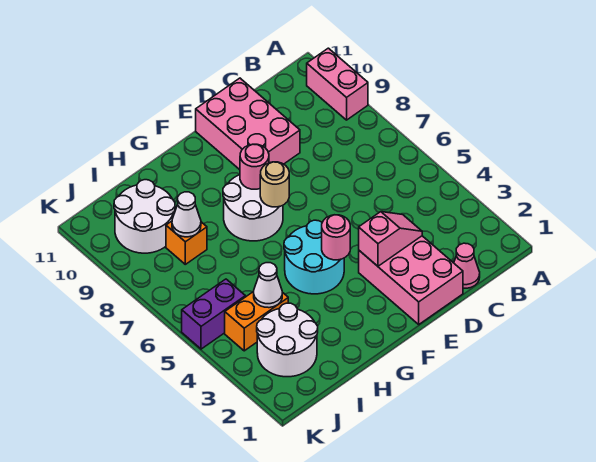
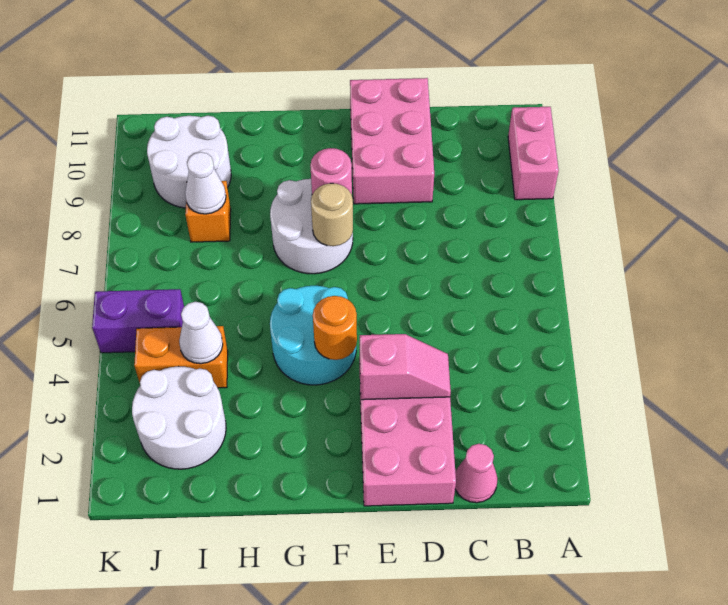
pink 1x1 round brick [322,215,350,260] -> orange 1x1 round brick [313,296,357,360]

